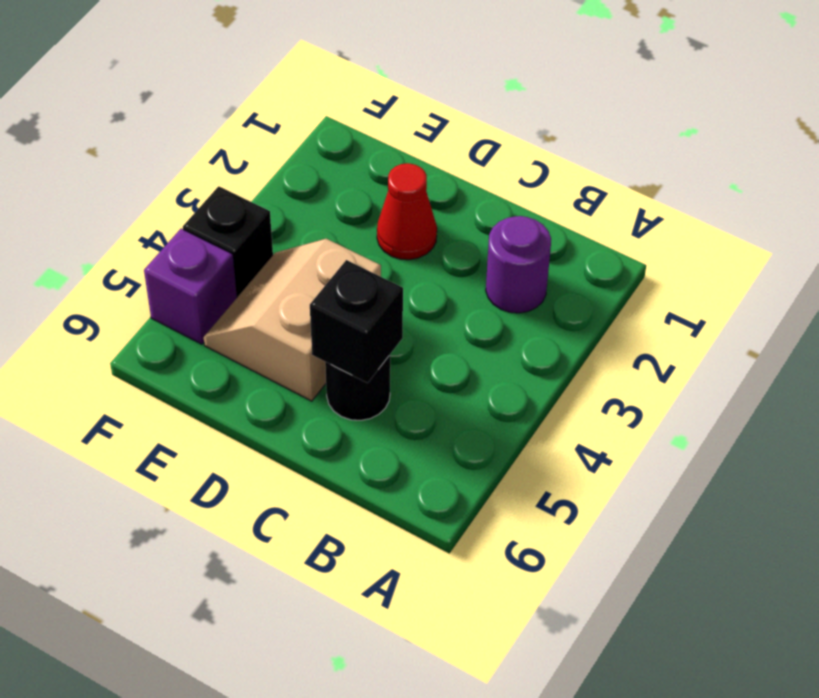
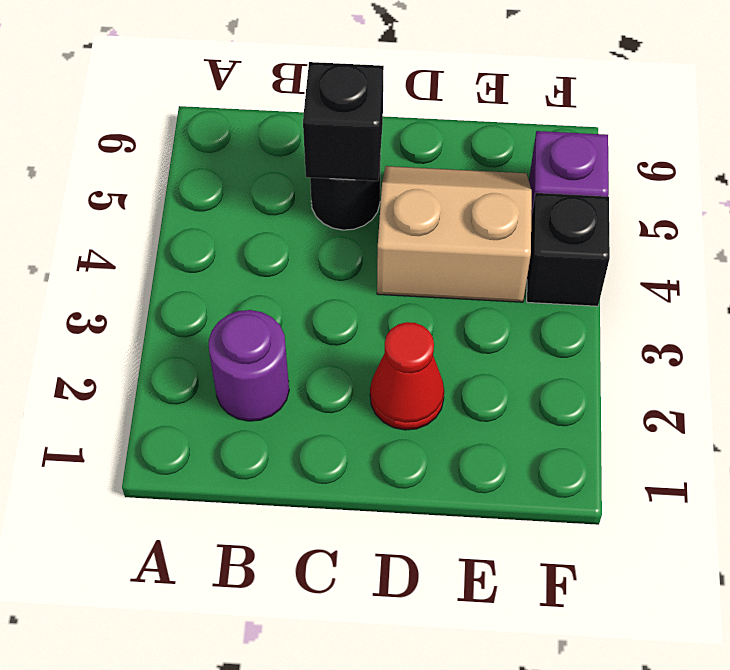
tan 2x2 slope [204,239,381,401] -> tan 2x2 slope turned to [377,166,532,302]

